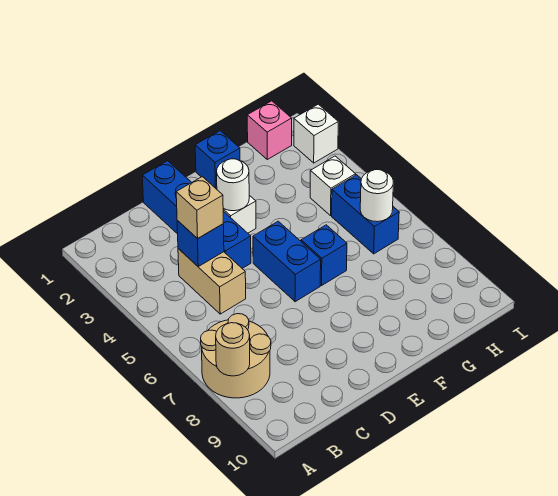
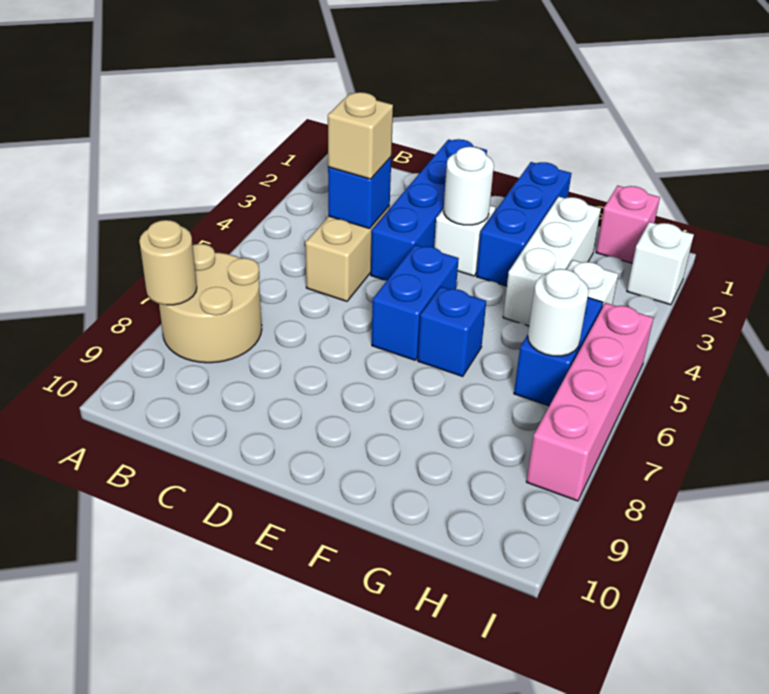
blue 1x1 brick [195,131,240,189] -> blue 1x3 brick [476,162,571,286]
none -> white 1x3 brick [503,197,601,326]
none -> pink 1x4 brick [526,303,653,501]

